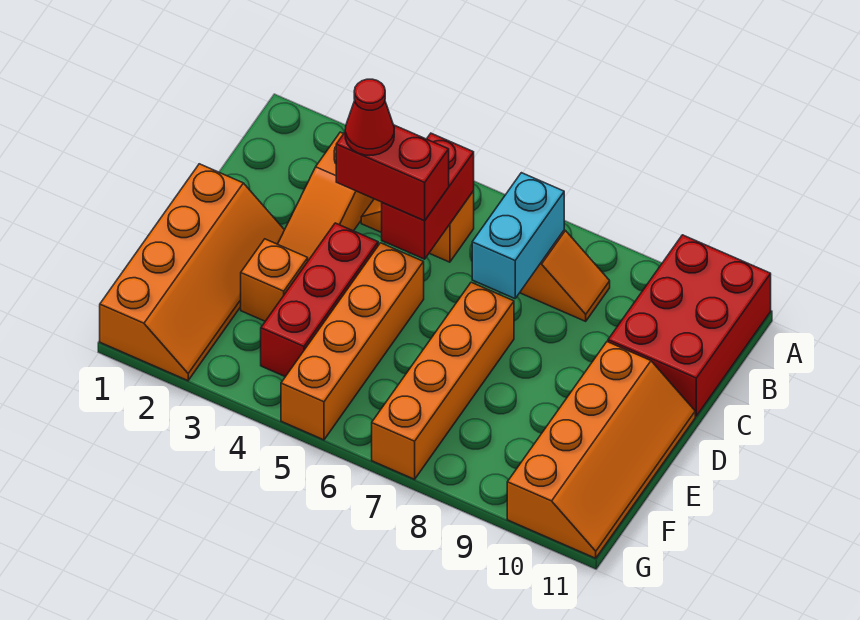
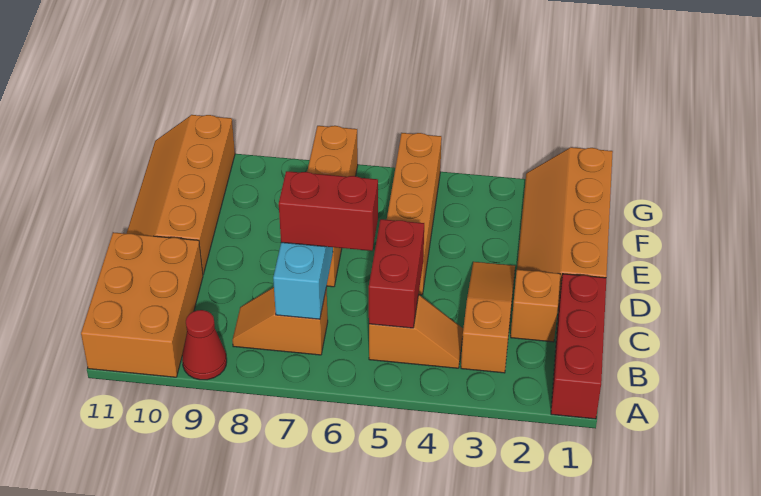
red 2x3 brick [608,235,771,416] -> orange 2x3 brick [81,232,203,377]
red 1x2 brick [336,125,449,221] -> red 1x2 brick moved to [279,171,378,251]
red 1x1 cone [345,79,394,155] -> red 1x1 cone moved to [182,310,227,380]
red 1x3 brick [261,223,378,377] -> red 1x3 brick moved to [551,274,606,419]
orange 1x1 brick [241,239,308,321] -> orange 1x1 brick moved to [511,270,560,342]

